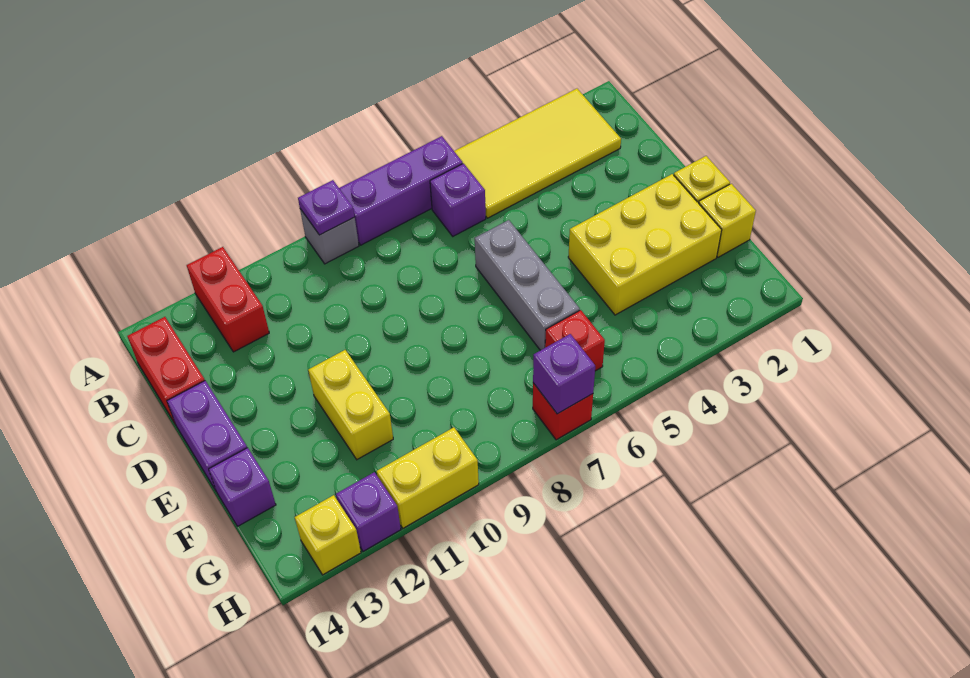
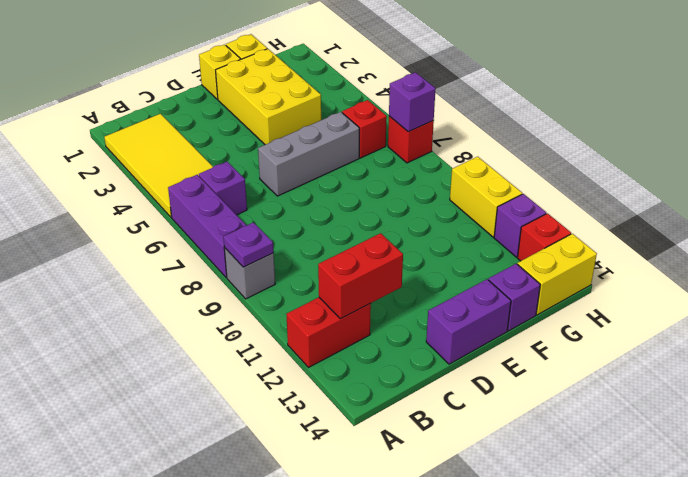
red 1x2 brick [127,317,205,425] -> red 1x2 brick moved to [318,233,403,319]
yellow 1x2 brick [308,350,393,459] -> yellow 1x2 brick moved to [517,234,597,315]
yellow 1x1 brick [295,495,361,575] -> red 1x1 brick [518,213,571,261]

